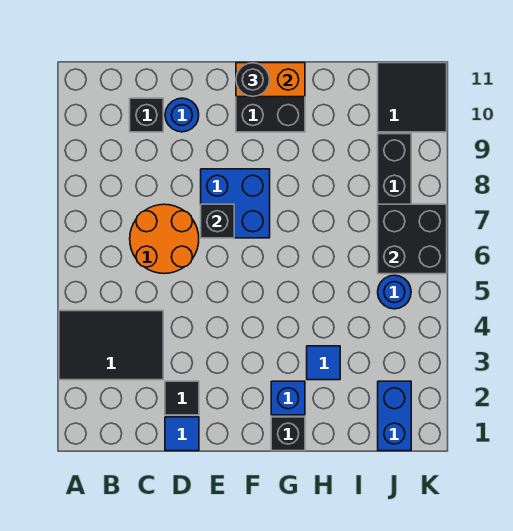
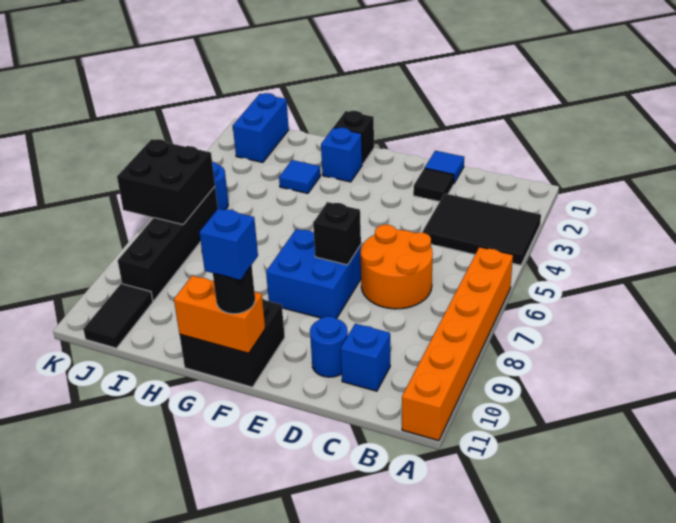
none -> orange 1x6 brick [402,247,513,441]
black 1x1 brick [130,98,163,132] -> blue 1x1 brick [341,324,390,391]
none -> blue 1x1 brick [199,208,258,280]
black 2x2 tile [378,63,447,132] -> black 1x2 tile [83,284,153,348]

